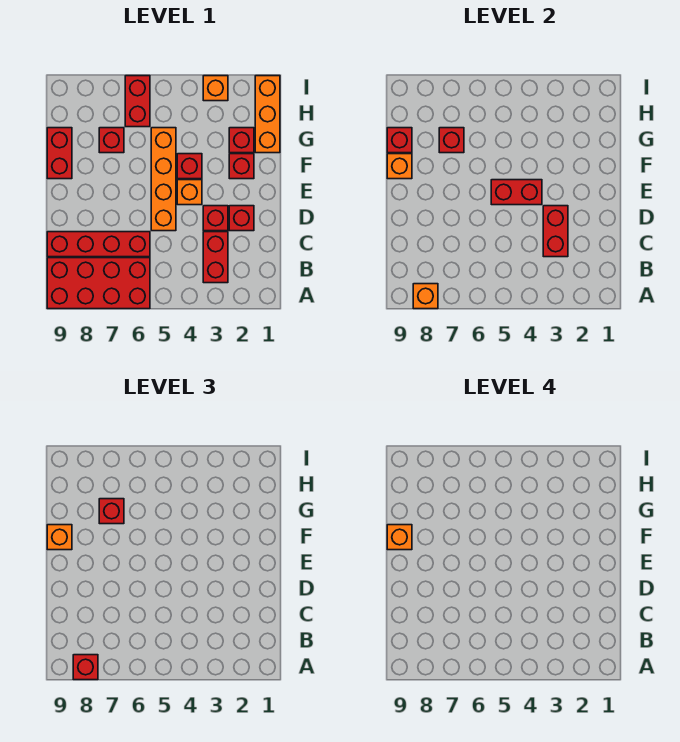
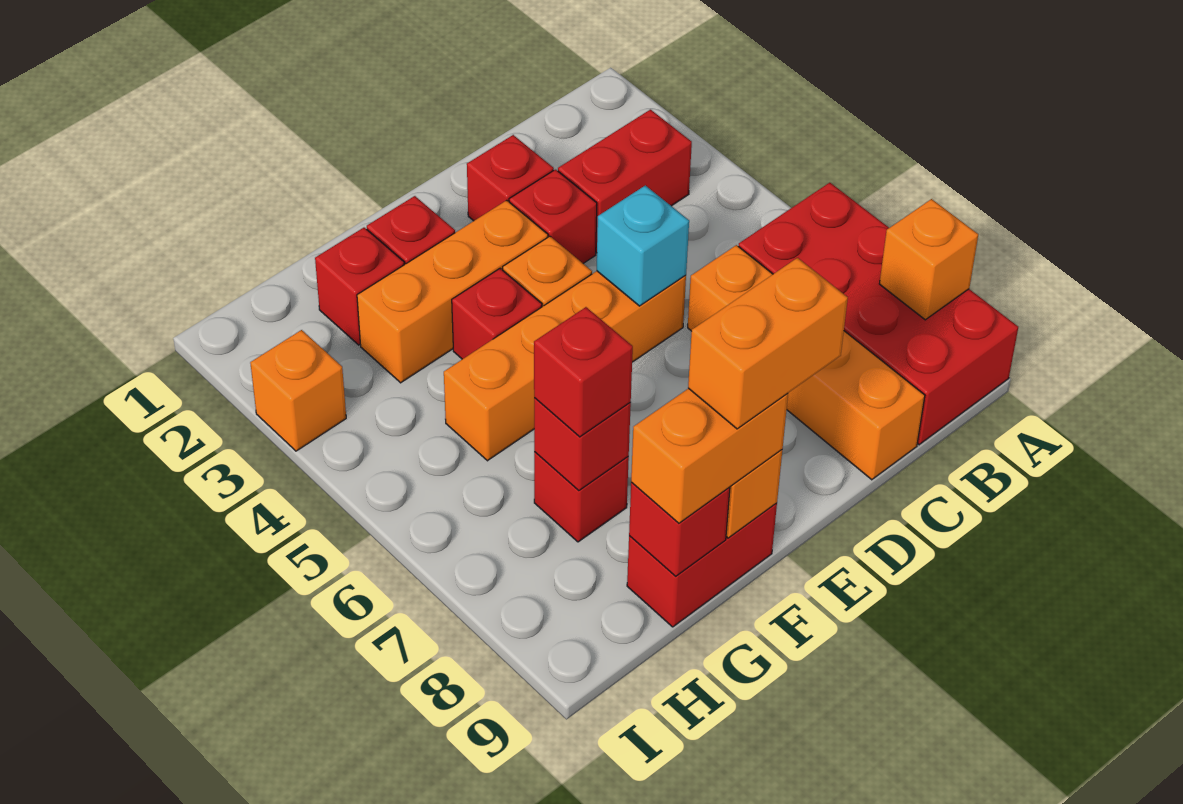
red 1x1 brick [73,655,98,680] -> none
red 1x2 brick [543,206,568,257] -> none
red 1x4 brick [47,232,150,257] -> orange 1x4 brick [688,245,925,480]
none -> cyan 1x1 brick [597,185,689,306]
red 1x2 brick [491,180,542,205] -> none
orange 1x1 brick [47,525,72,550] -> orange 1x2 brick [631,388,788,523]
orange 1x1 brick [387,525,412,550] -> orange 1x2 brick [688,258,848,429]
orange 1x3 brick [255,76,280,153] -> orange 1x3 brick moved to [357,200,548,383]
red 1x2 brick [125,76,150,127] -> none

